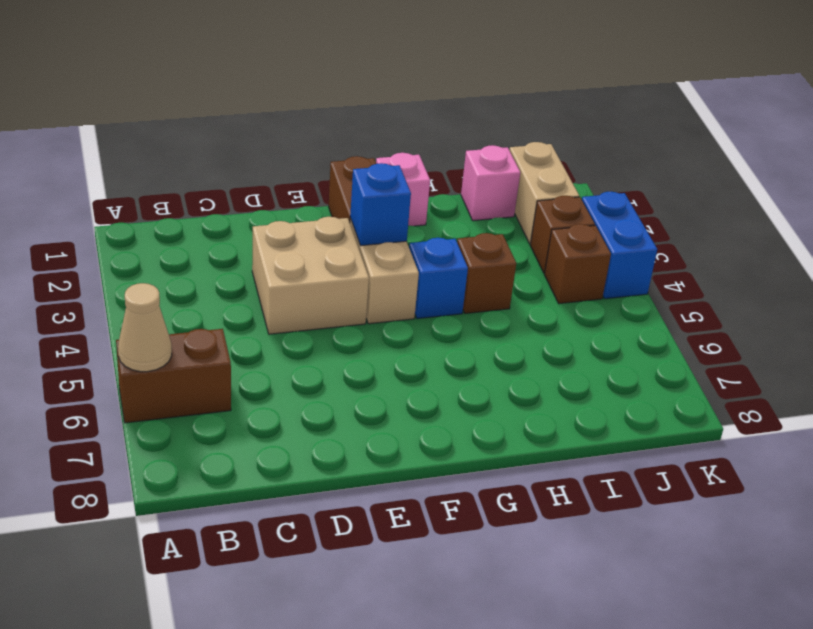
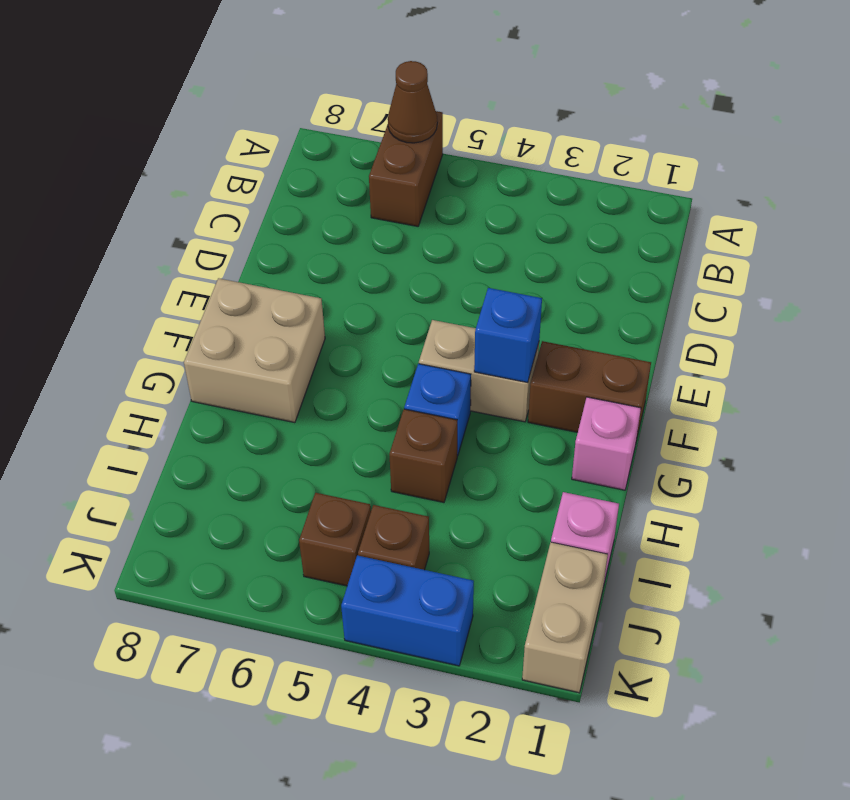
tan 1x1 cone [118,283,172,372] -> brown 1x1 cone [388,61,437,143]
tan 2x2 brick [252,217,369,334] -> tan 2x2 brick moved to [184,278,325,423]
tan 1x2 brick [510,142,579,244] -> tan 1x2 brick turned to [522,542,608,693]
brown 1x1 brick [530,196,595,273] -> brown 1x1 brick moved to [299,493,371,586]

